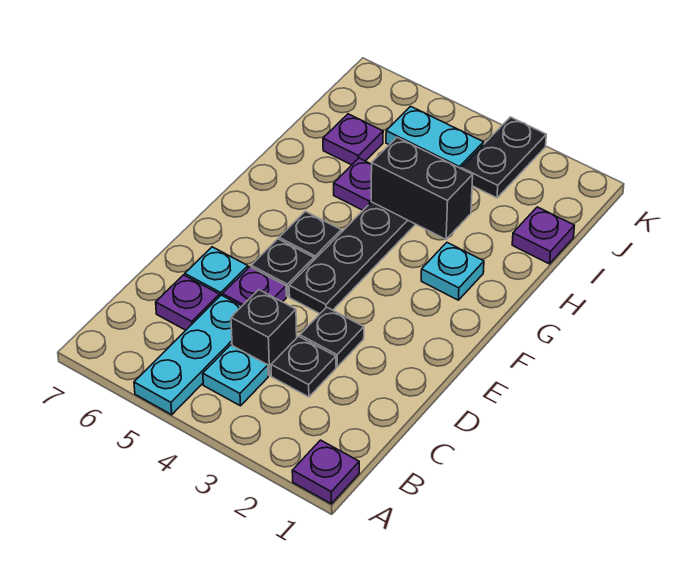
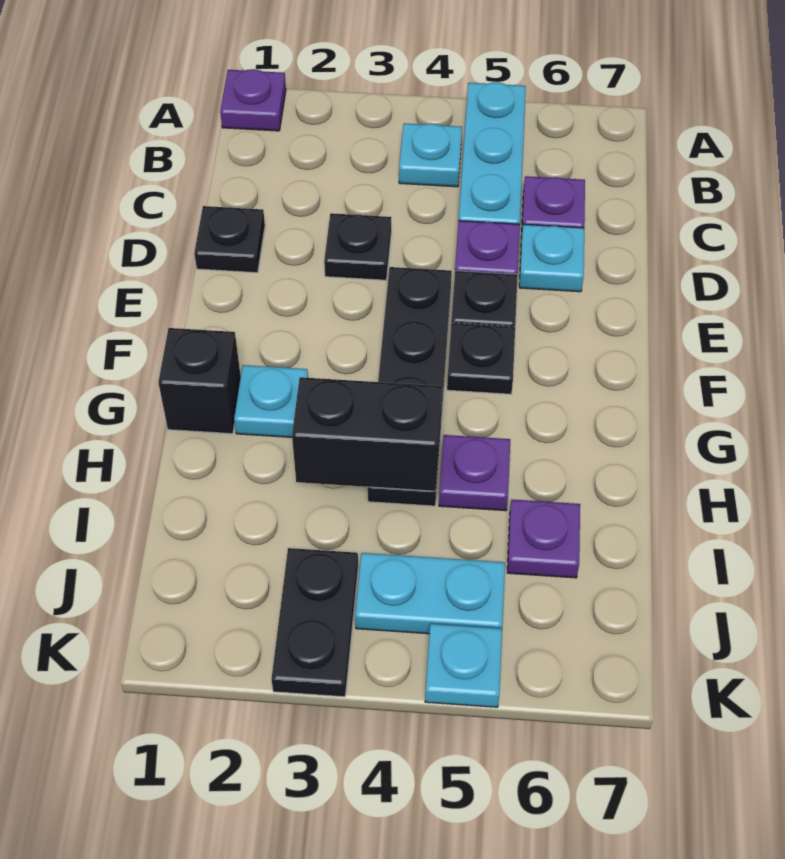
black 1x1 plate [271,336,336,397] -> black 1x1 plate moved to [194,206,265,273]
black 1x1 brick [231,290,297,376] -> black 1x1 brick moved to [158,328,241,434]
purple 1x1 plate [512,207,574,264] -> none
none -> cyan 1x1 plate [425,624,502,707]

